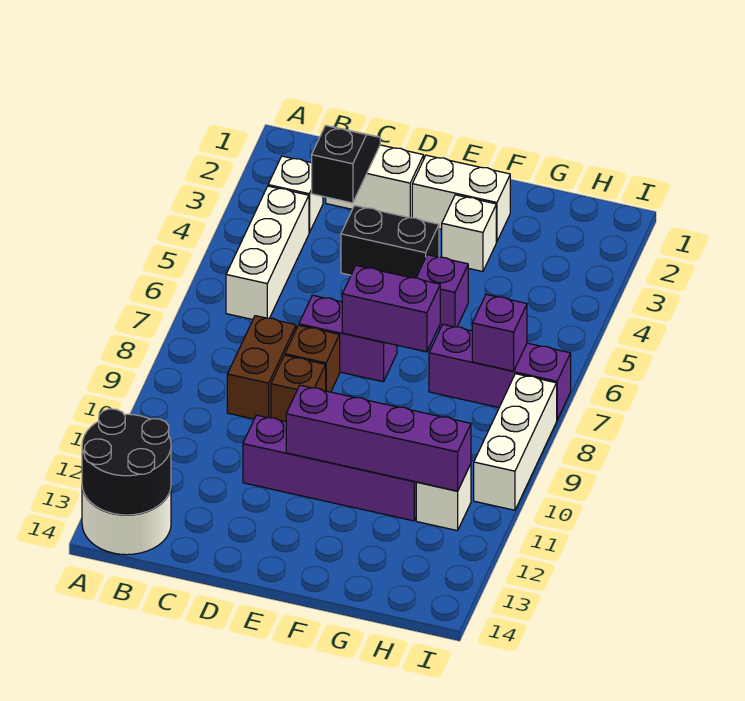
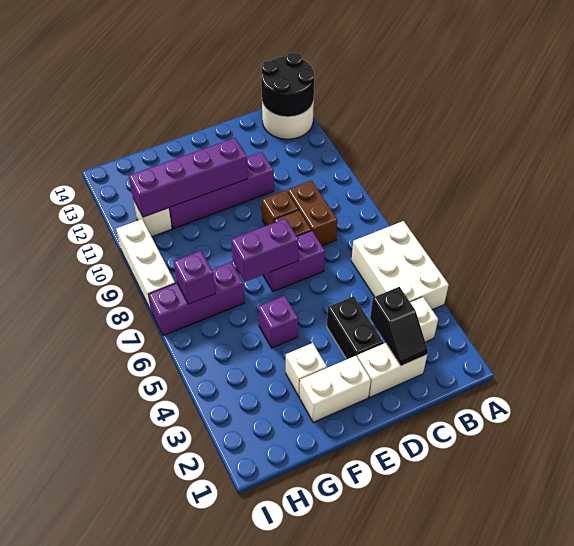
white 1x3 brick [226,186,309,320] -> white 2x3 brick [351,221,449,310]
black 1x2 brick [341,205,439,278] -> black 1x2 brick turned to [327,296,383,359]

